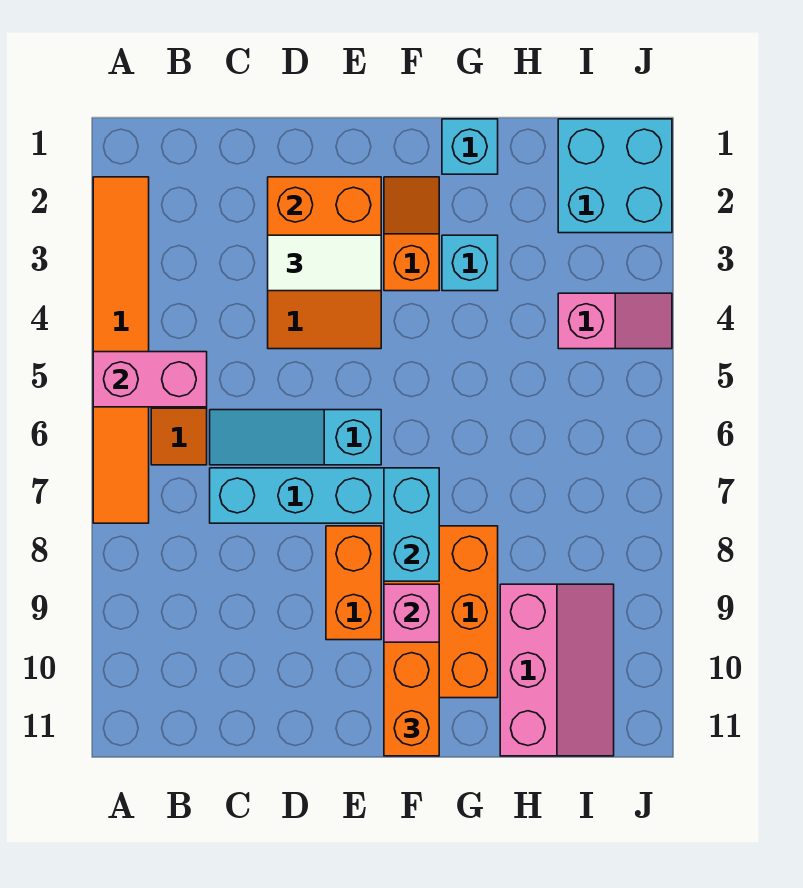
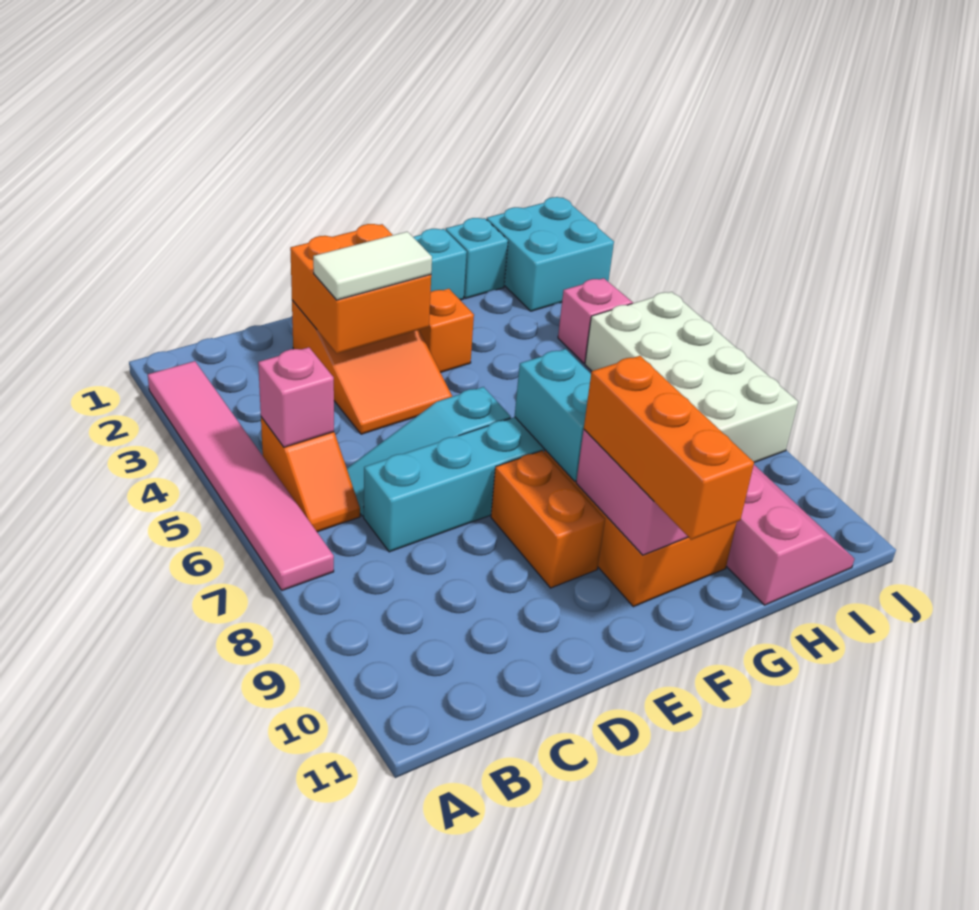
orange 1x6 tile [93,177,149,523] -> pink 1x6 tile [148,361,334,590]
pink 1x2 brick [93,352,207,407] -> pink 1x1 brick [258,347,334,447]
orange 1x2 brick [384,642,439,756] -> orange 1x3 brick [584,356,754,540]
cyan 1x1 brick [442,235,498,291] -> cyan 1x1 brick moved to [446,218,508,298]
none -> white 2x4 brick [585,292,798,463]

